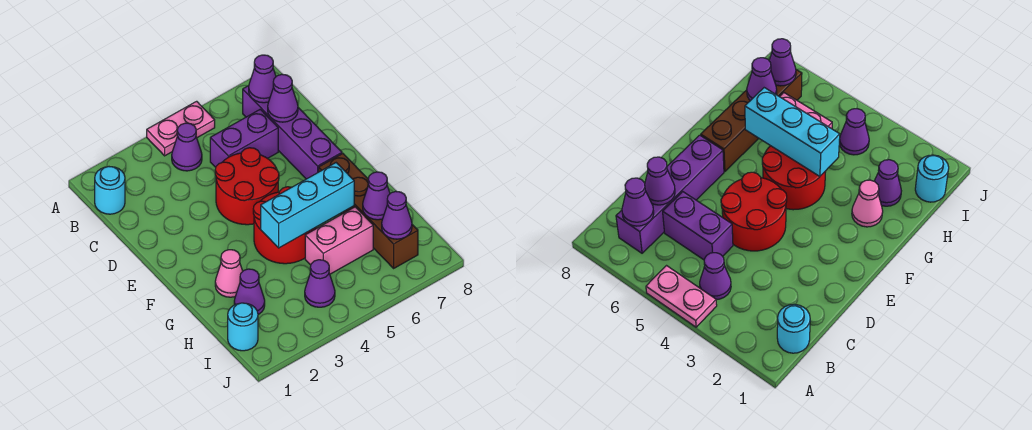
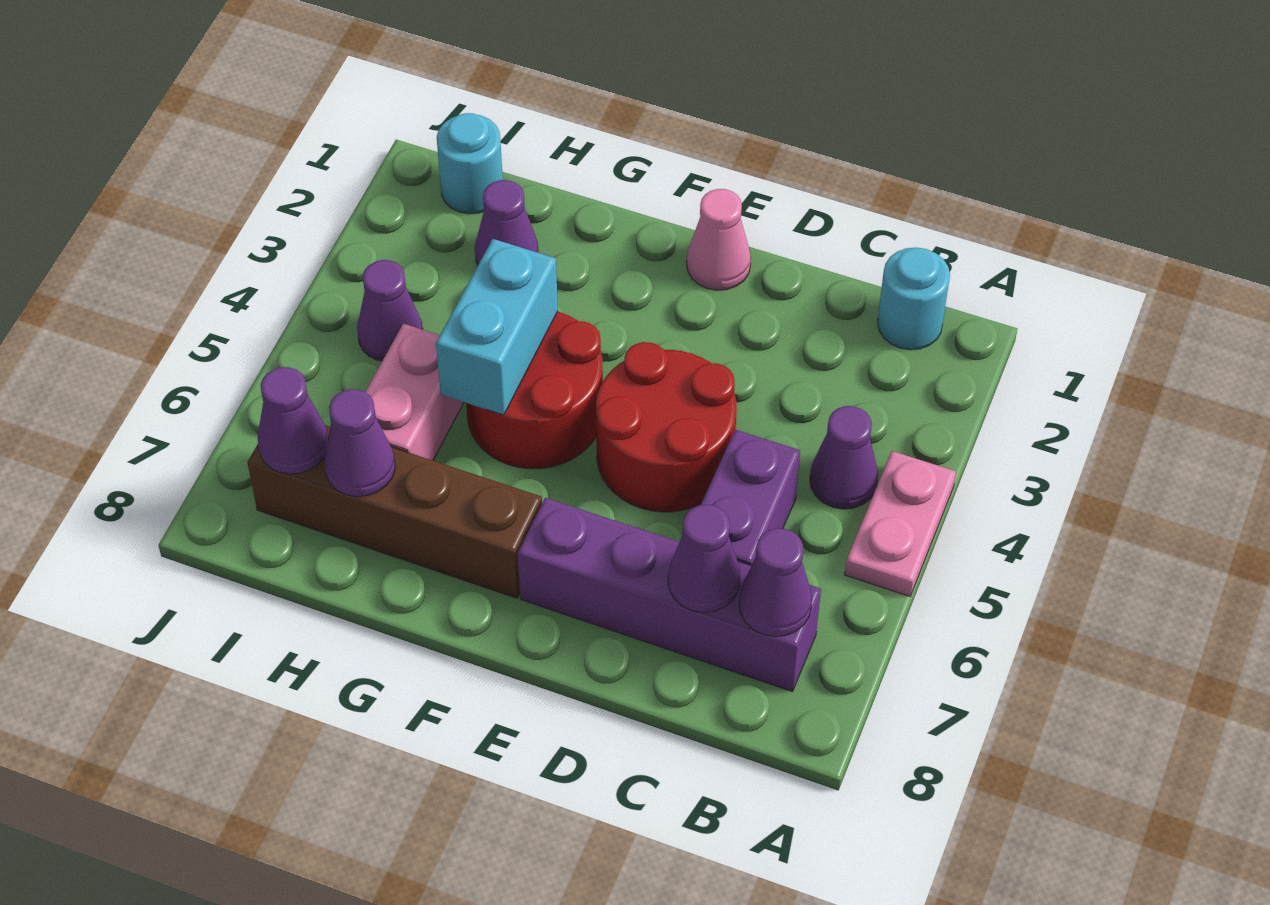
pink 1x1 cone [215,250,243,297] -> pink 1x1 cone moved to [687,189,751,290]
cyan 1x3 brick [261,163,354,248] -> cyan 1x2 brick [436,239,558,415]

